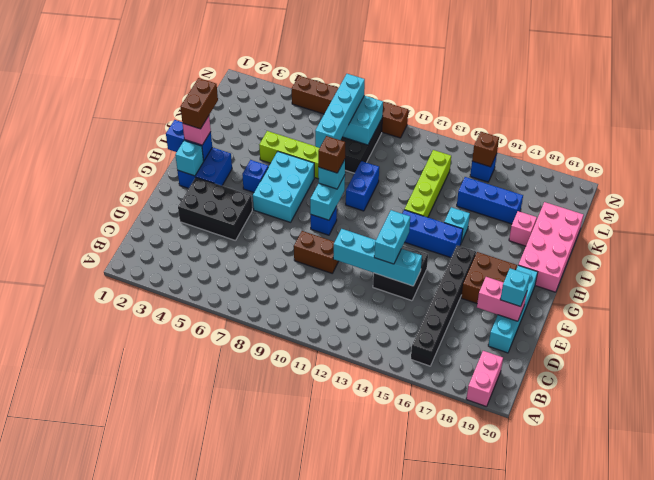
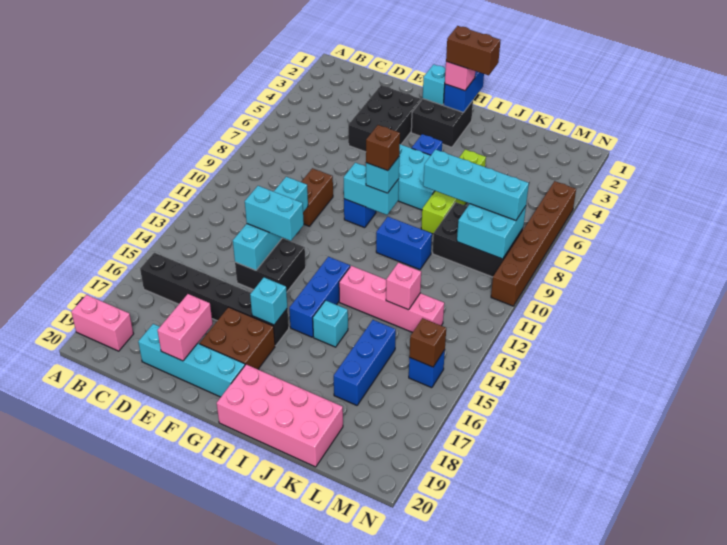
cyan 1x1 brick [500,268,530,307] -> cyan 1x1 brick moved to [250,278,287,325]
blue 2x2 brick [177,147,232,188] -> black 2x2 brick [411,99,473,147]
lime 1x4 brick [404,150,451,217] -> pink 1x4 brick [339,266,444,333]
pink 1x1 brick [509,211,537,246] -> pink 1x1 brick moved to [386,263,421,310]

